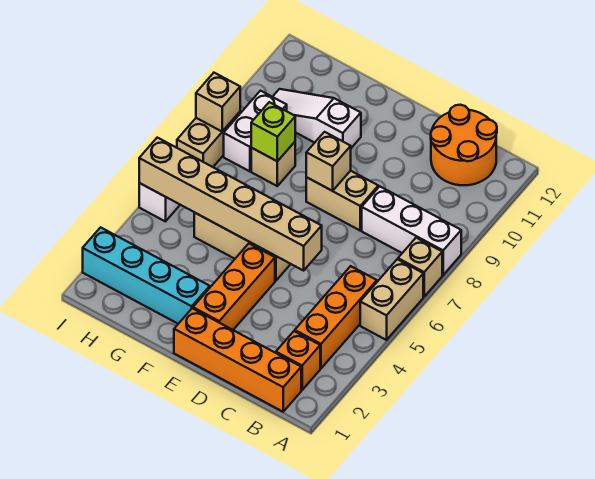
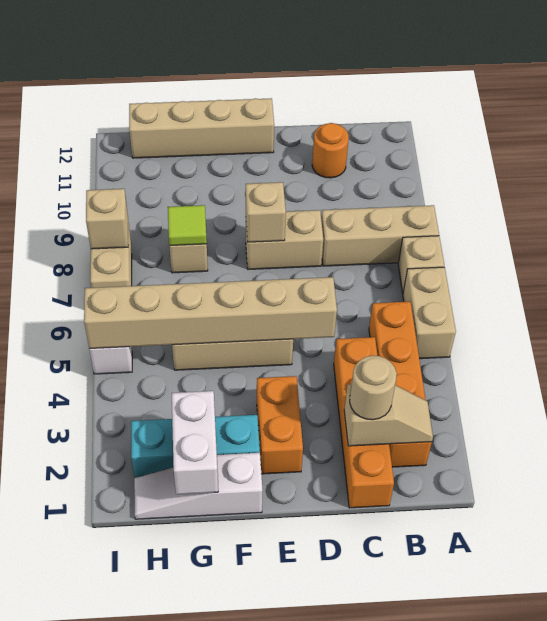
white 1x3 brick [362,186,461,275] -> tan 1x3 brick [321,205,439,266]
orange 1x4 brick [174,308,301,412] -> orange 1x4 brick turned to [334,337,394,508]
none -> tan 1x2 slope [344,384,433,446]
orange 2x2 round brick [431,105,497,185] -> orange 1x1 round brick [312,123,349,178]
none -> tan 1x1 round brick [350,356,397,420]
orange 1x3 brick [193,244,275,330] -> orange 1x2 brick [257,376,303,474]
none -> tan 1x4 brick [129,98,274,158]
cyan 1x4 brick [83,227,210,324] -> cyan 1x3 brick [131,415,260,478]
white 1x3 slope [273,89,361,148] -> white 1x3 slope moved to [134,453,263,519]
lime 1x1 brick [251,102,295,161] -> lime 1x1 tile [168,205,207,246]
white 1x2 brick [224,91,287,171] -> white 1x2 brick moved to [172,391,218,494]

